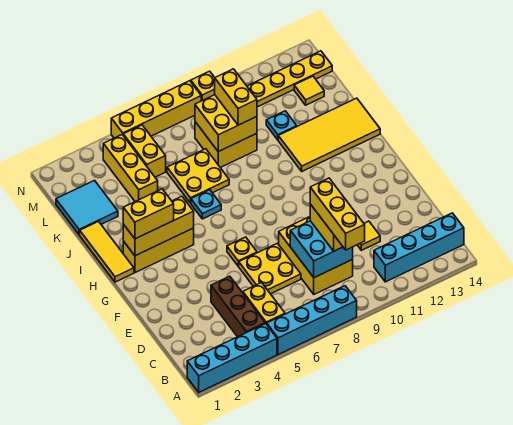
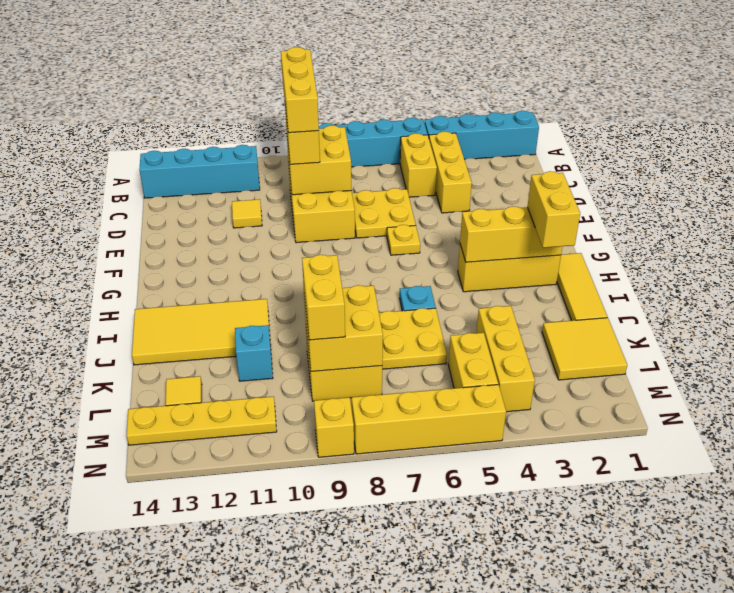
brown 1x3 brick [211,276,265,337] -> yellow 1x3 brick [429,132,472,213]
cyan 2x2 brick [290,221,353,278] -> yellow 2x2 brick [287,126,352,195]
yellow 1x2 brick [123,189,174,239] -> yellow 1x2 brick turned to [527,171,580,248]
cyan 2x2 tile [56,180,118,235] -> yellow 2x2 tile [542,318,627,380]
cyan 1x1 plate [266,111,297,140] -> cyan 1x1 brick [235,325,273,381]

